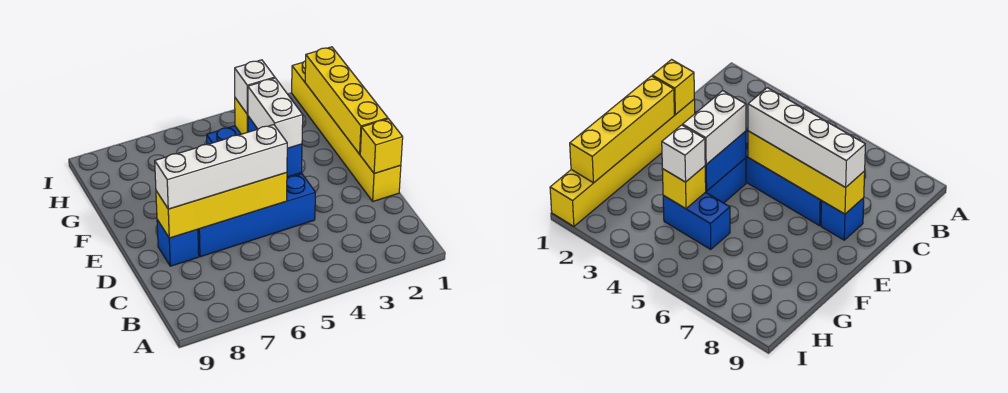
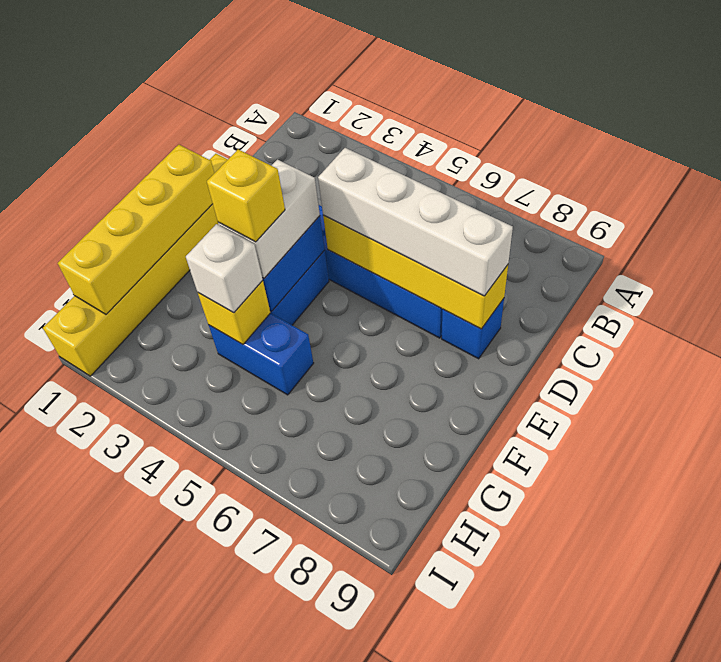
yellow 1x1 brick [360,119,403,174] -> yellow 1x1 brick moved to [207,149,285,242]

